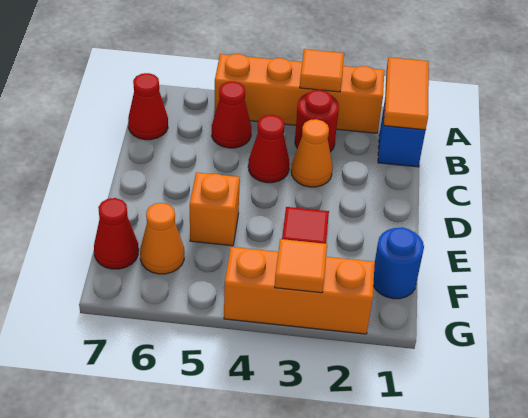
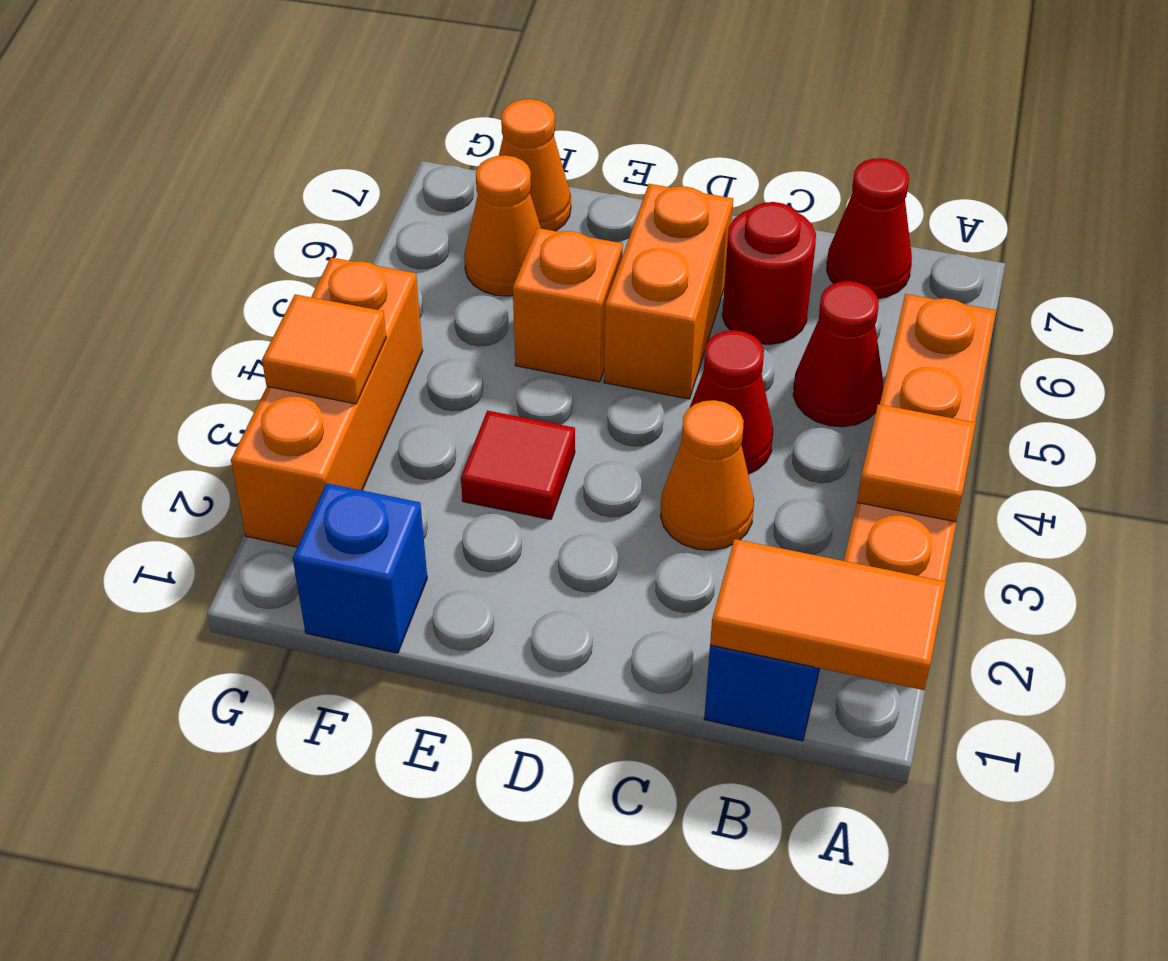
red 1x1 round brick [295,90,339,152] -> red 1x1 round brick moved to [722,202,816,344]
none -> orange 1x2 brick [604,184,733,399]
blue 1x1 round brick [373,227,424,299] -> blue 1x1 brick [293,483,427,653]
red 1x1 cone [94,198,139,269] -> orange 1x1 cone [499,99,571,231]

